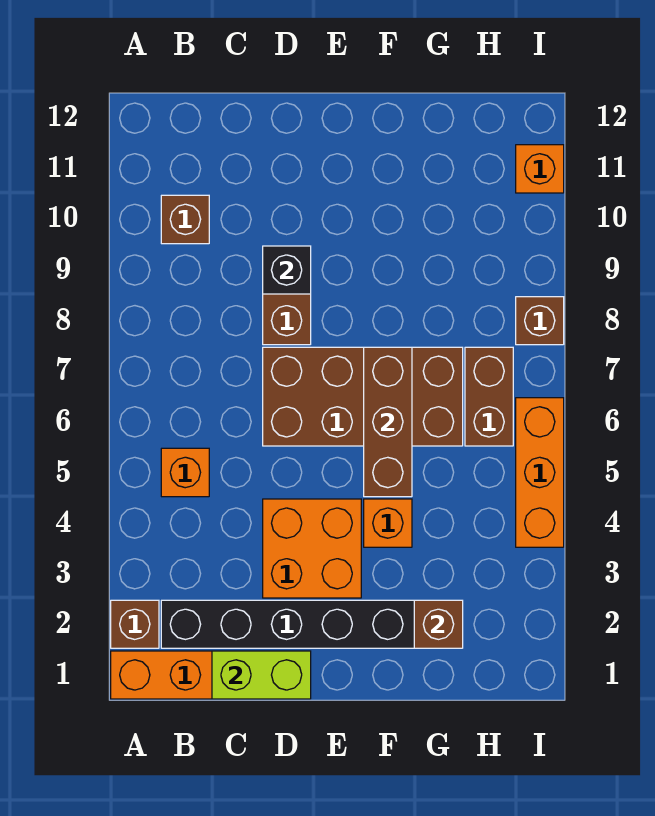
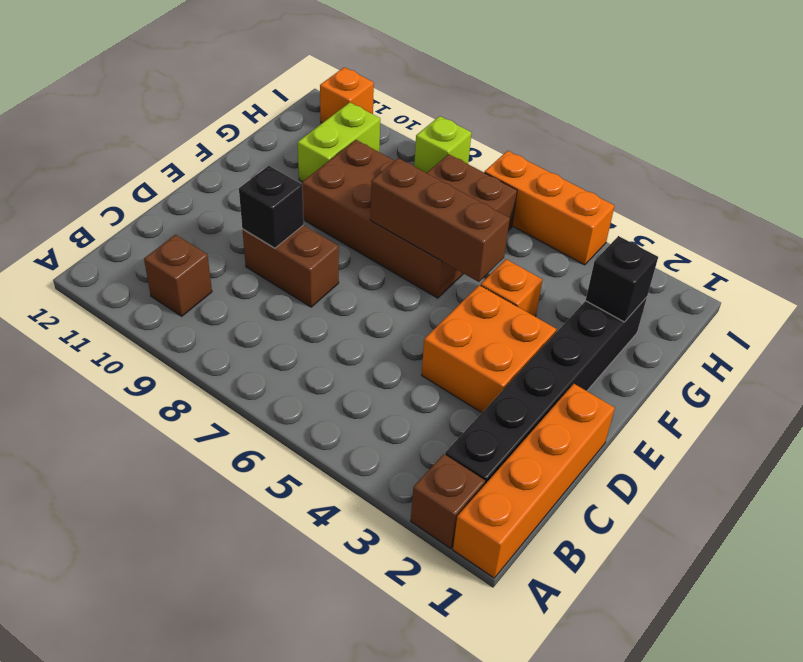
orange 1x1 brick [161,448,209,497] -> none
lime 1x2 brick [212,651,311,699] -> lime 1x2 brick moved to [298,102,380,182]
brown 2x4 brick [263,347,463,446] -> brown 2x4 brick turned to [302,140,463,298]
brown 1x1 brick [414,600,463,648] -> black 1x1 brick [586,236,658,322]
brown 1x1 brick [516,297,564,345] -> lime 1x1 brick [414,116,471,173]

